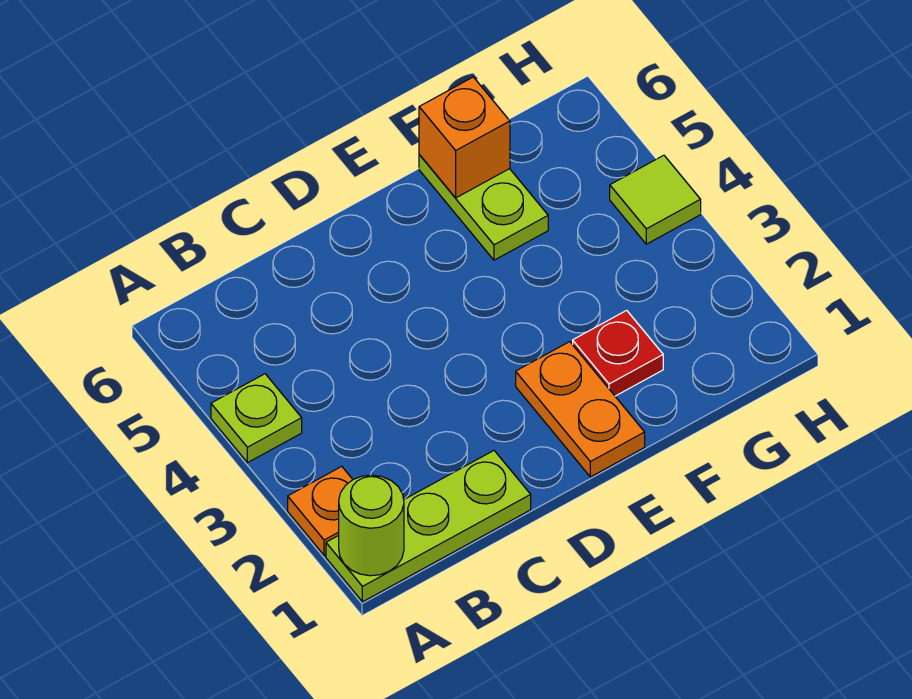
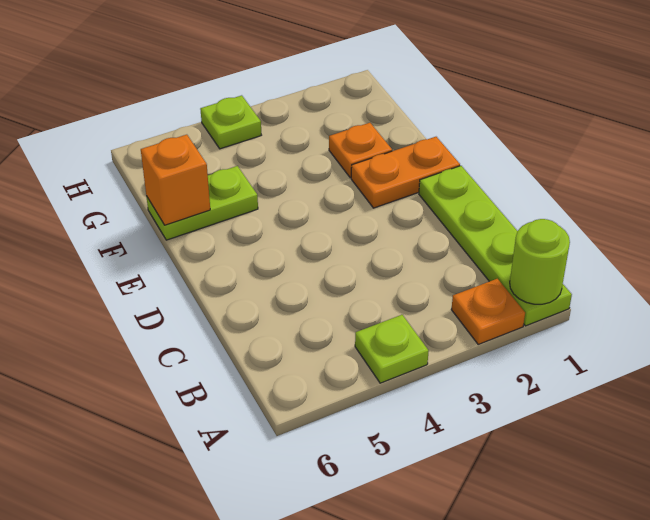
lime 1x3 plate [326,451,531,602] -> lime 1x4 plate [419,166,572,326]
red 1x1 plate [573,310,663,396] -> orange 1x1 plate [329,123,392,178]
lime 1x1 tile [610,155,701,244] -> lime 1x1 plate [200,95,261,149]

